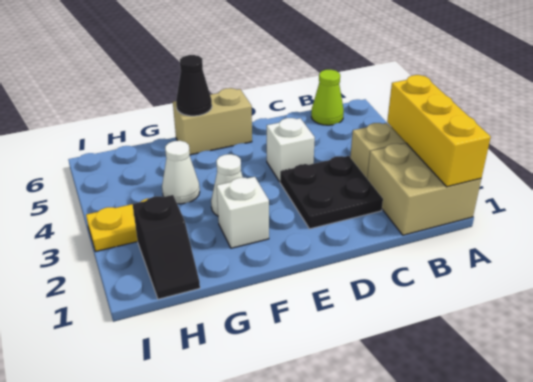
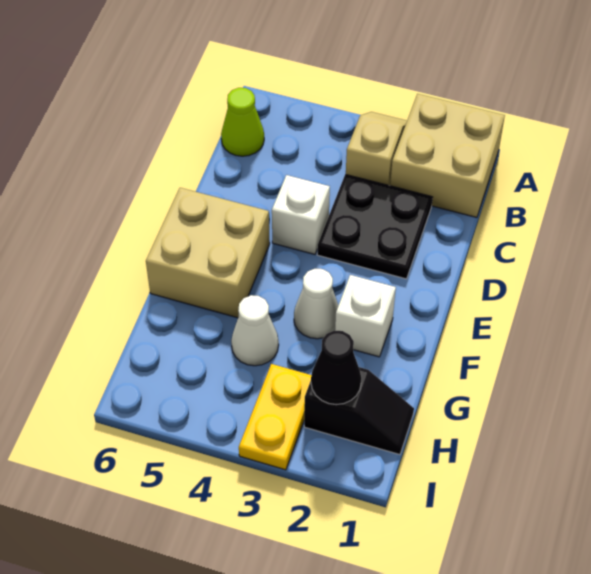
yellow 1x3 brick [387,75,491,187] -> none
tan 1x2 brick [173,88,252,155] -> tan 2x2 brick [146,188,270,318]
black 1x1 cone [176,55,212,116] -> black 1x1 cone moved to [311,331,361,405]

